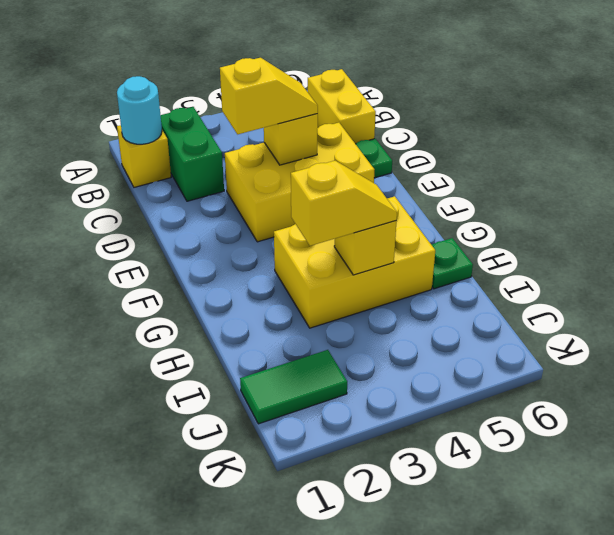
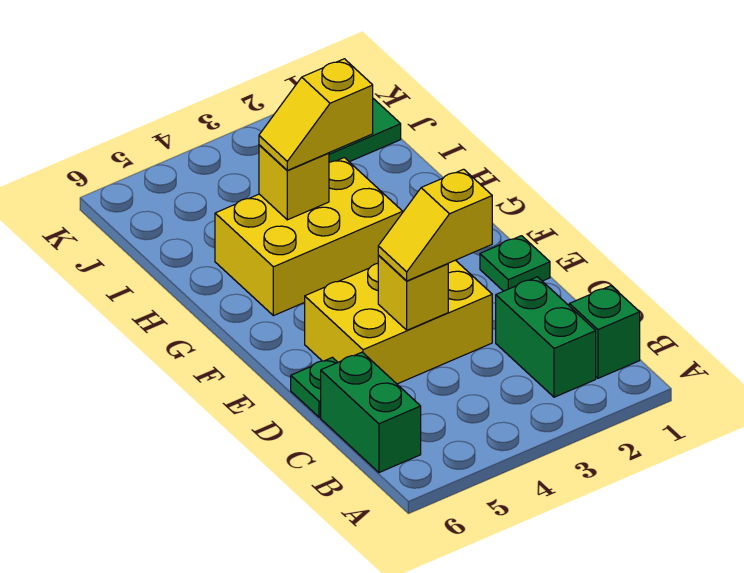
yellow 1x1 brick [117,125,171,187] -> green 1x1 brick [569,286,640,378]
cyan 1x1 round brick [117,76,162,144] -> none
yellow 1x2 brick [308,69,376,144] -> green 1x2 brick [321,352,421,473]
green 1x1 plate [431,238,473,289] -> green 1x1 plate moved to [480,236,550,291]

